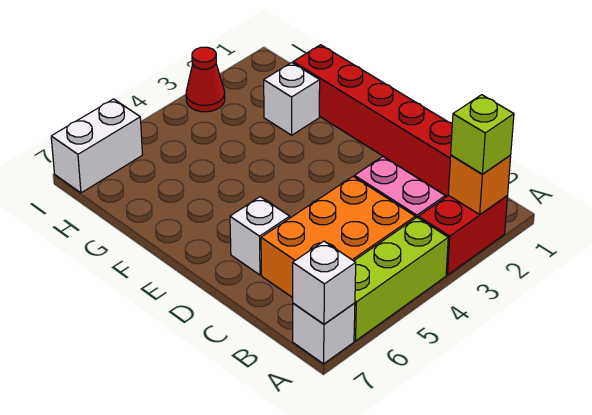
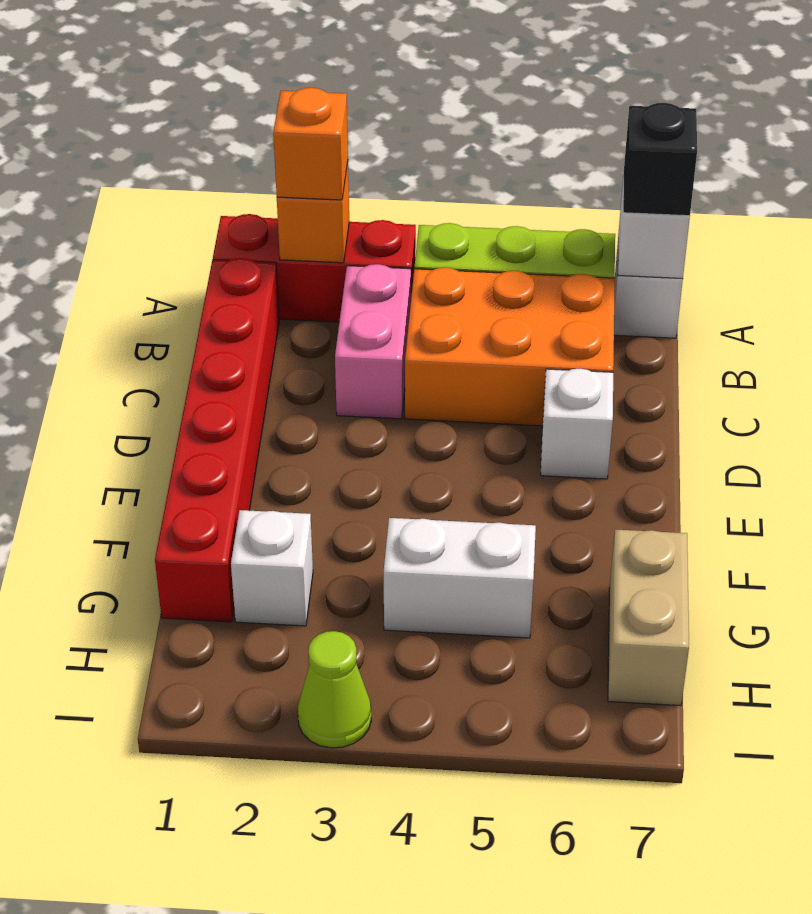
red 1x2 brick [418,195,508,275] -> red 1x3 brick [213,214,416,322]
lime 1x1 brick [451,95,514,174] -> orange 1x1 brick [273,88,348,200]
none -> black 1x1 brick [623,103,697,216]
none -> tan 1x2 brick [608,529,689,705]
red 1x1 cone [186,47,225,112] -> lime 1x1 cone [298,631,371,748]
white 1x2 brick [51,99,143,193] -> white 1x2 brick moved to [384,518,536,638]

